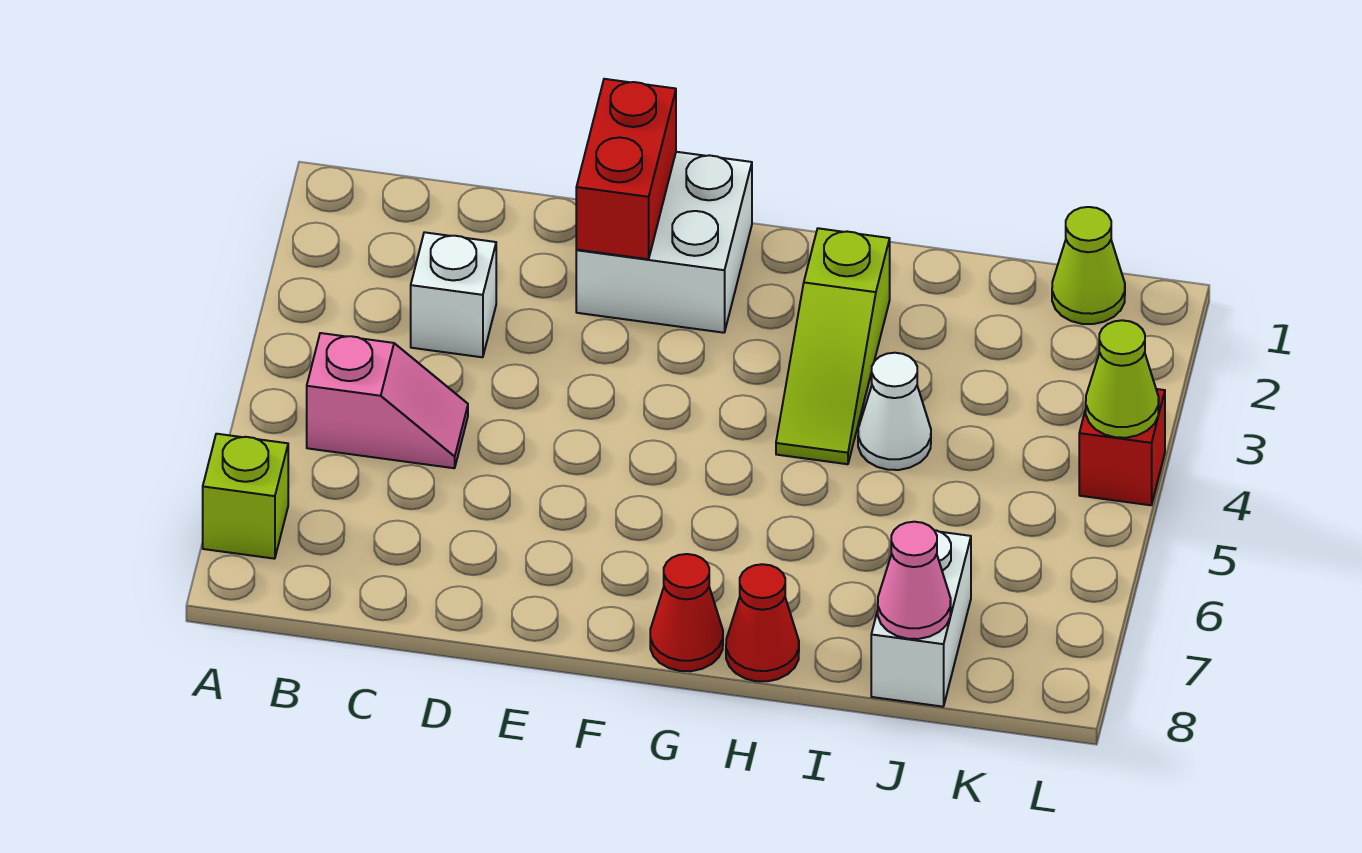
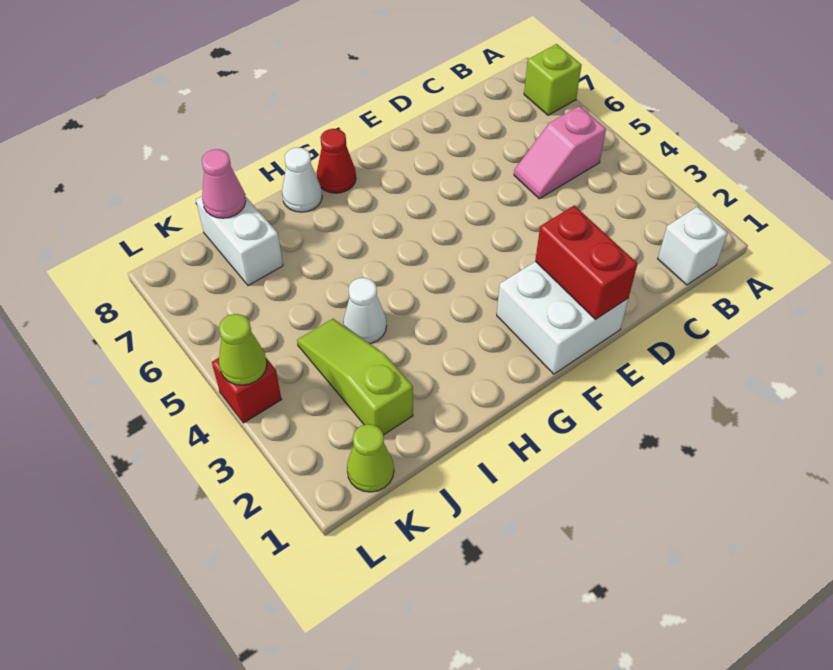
white 1x1 brick [411,232,496,357] -> white 1x1 brick moved to [658,207,728,285]
lime 1x3 slope [776,228,890,464] -> lime 1x3 slope moved to [297,319,413,435]
red 1x1 cone [726,564,799,681] -> white 1x1 cone [282,147,322,212]

